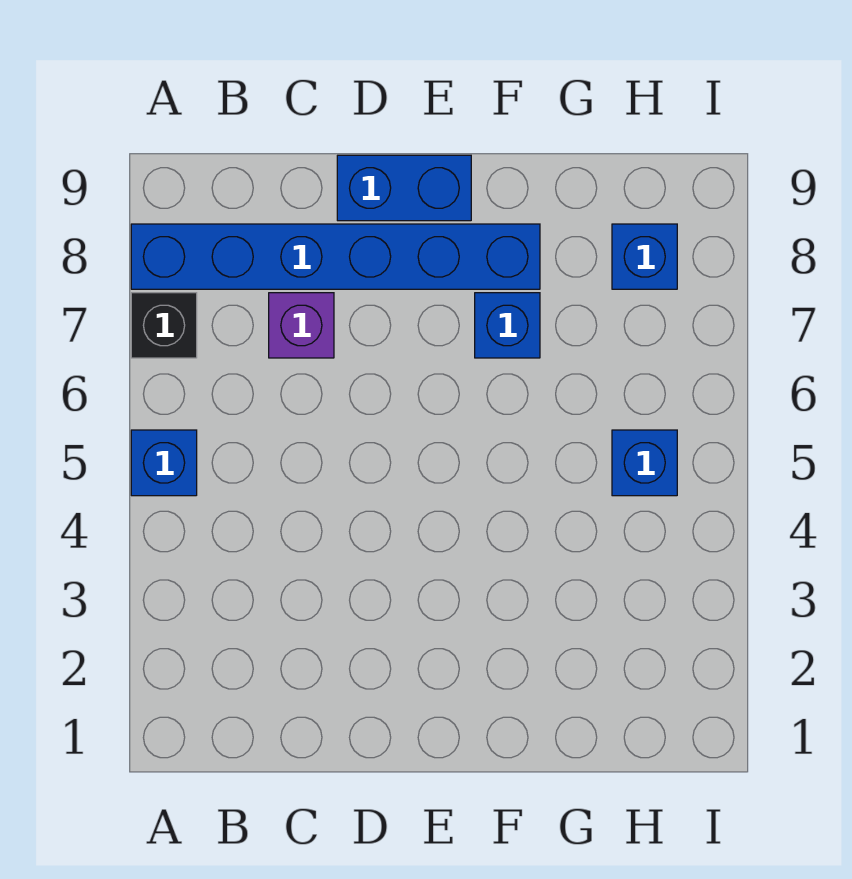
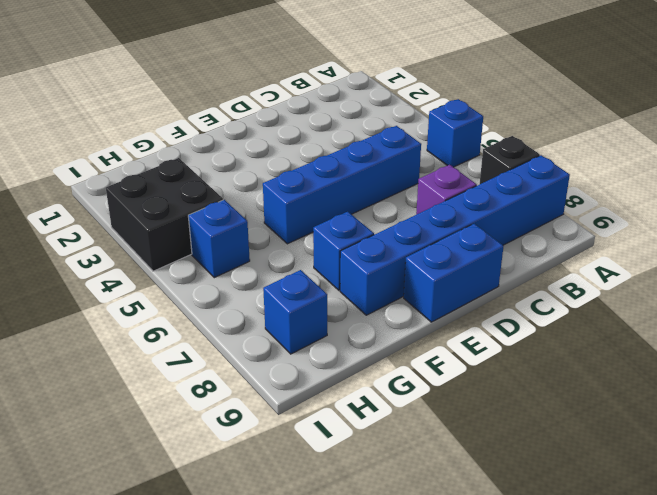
none -> blue 1x4 brick [263,126,421,244]
none -> black 2x2 brick [106,158,223,271]

